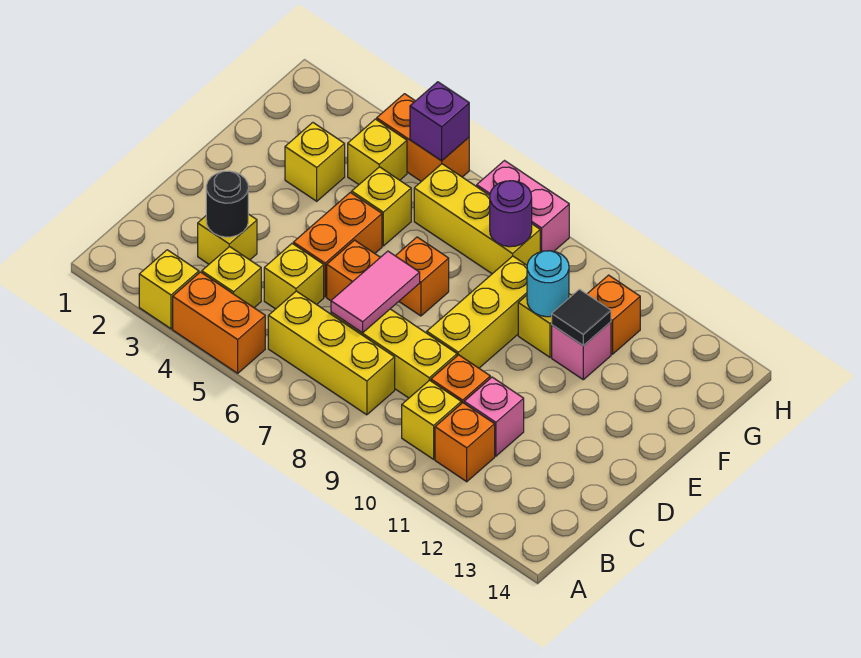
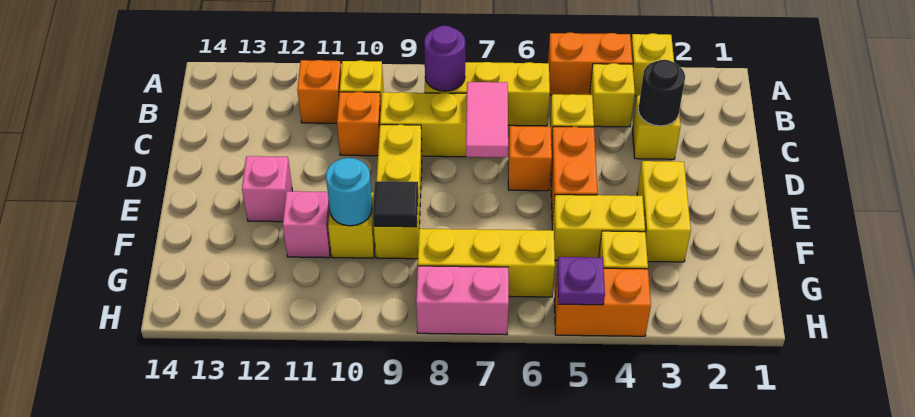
pink 1x1 brick [464,377,524,456] -> pink 1x1 brick moved to [242,156,292,222]
orange 1x1 brick [396,237,449,316] -> none
yellow 1x1 brick [285,123,345,201] -> yellow 1x2 brick [637,161,691,262]
yellow 1x1 brick [352,167,411,246] -> yellow 1x2 brick [552,195,645,260]
black 1x1 tile [552,289,611,346] -> black 1x1 tile moved to [373,181,418,227]
purple 1x1 round brick [490,181,532,247] -> purple 1x1 round brick moved to [424,26,465,91]
orange 1x1 brick [587,275,640,354] -> none
purple 1x1 brick [410,82,469,161] -> purple 1x1 plate [557,257,605,305]

